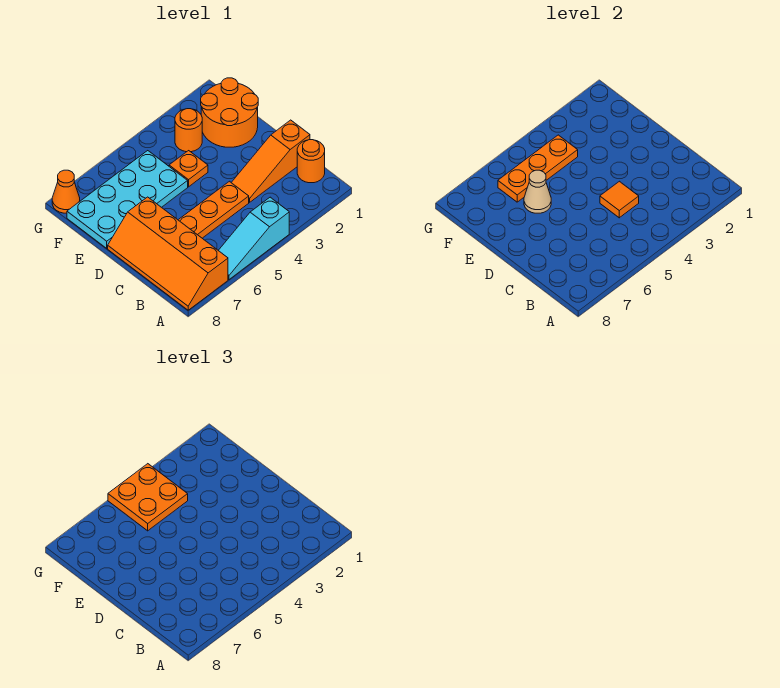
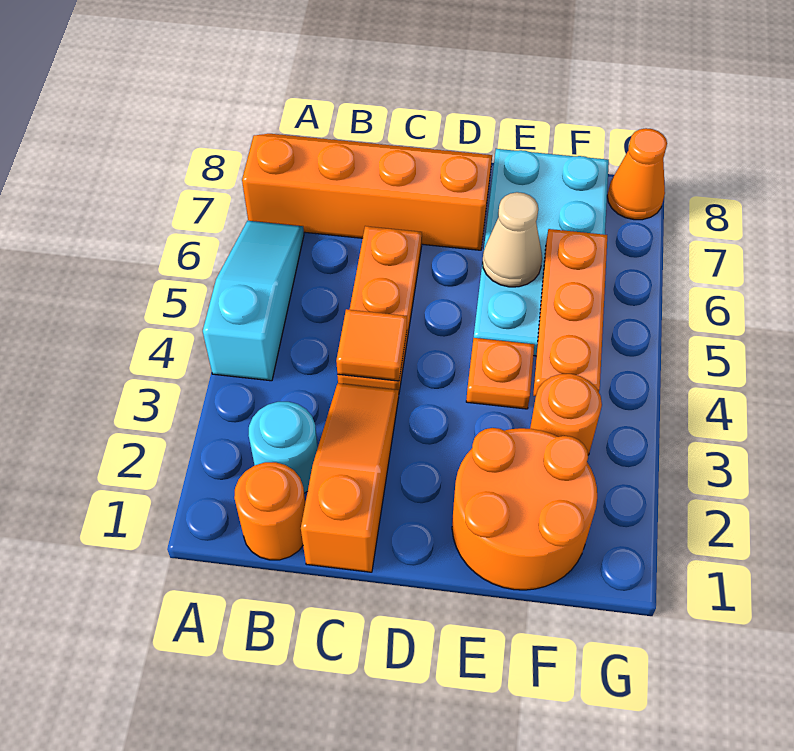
none -> cyan 1x1 round brick [249,402,318,493]
orange 2x2 plate [108,464,188,531] -> none

